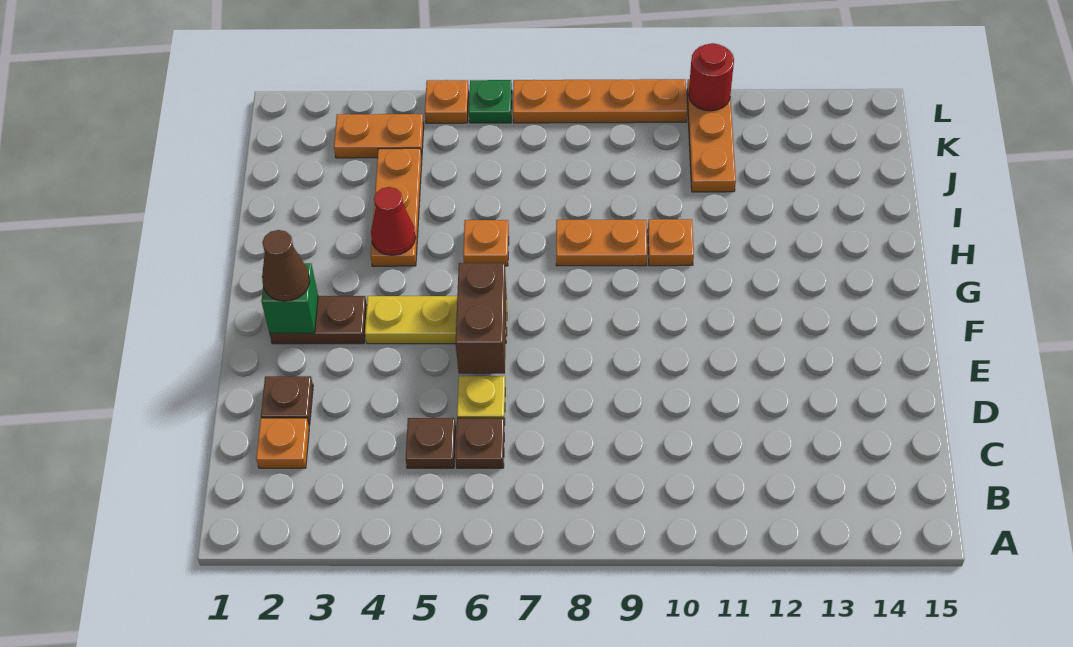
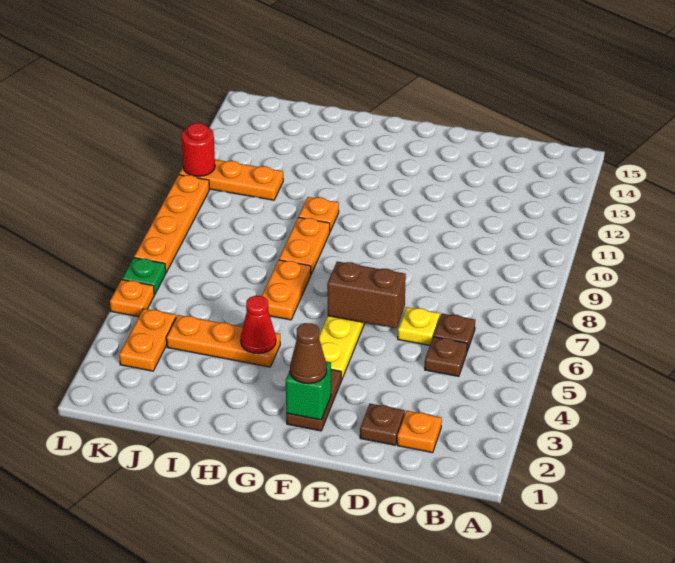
orange 1x1 plate [463,220,509,266] -> orange 1x2 plate [262,260,311,320]

